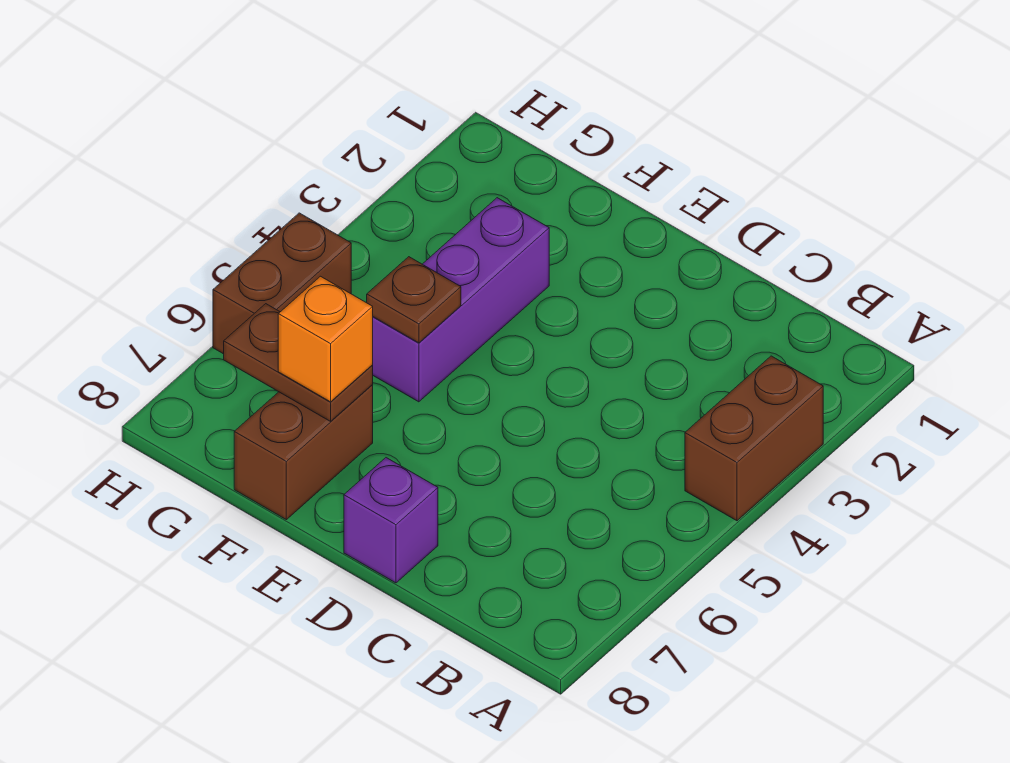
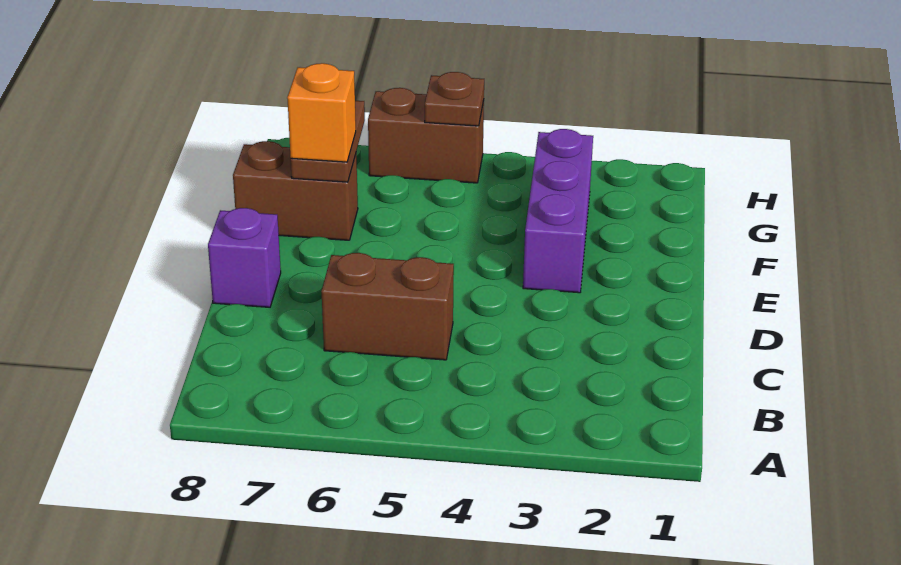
brown 1x2 brick [685,356,823,521] -> brown 1x2 brick moved to [321,253,454,360]
purple 1x3 brick [373,198,549,402] -> purple 1x3 brick turned to [523,129,593,293]
brown 1x1 plate [367,257,461,343] -> brown 1x1 plate moved to [425,72,484,126]

